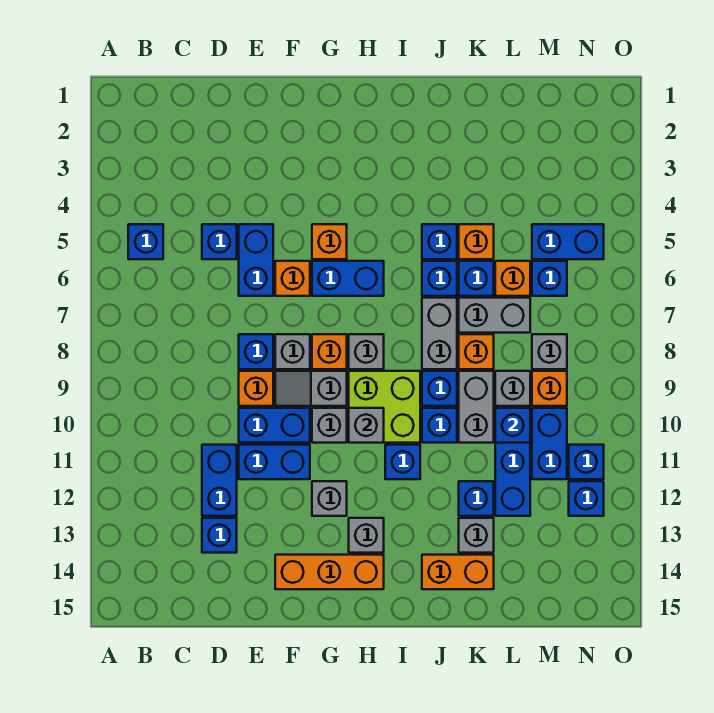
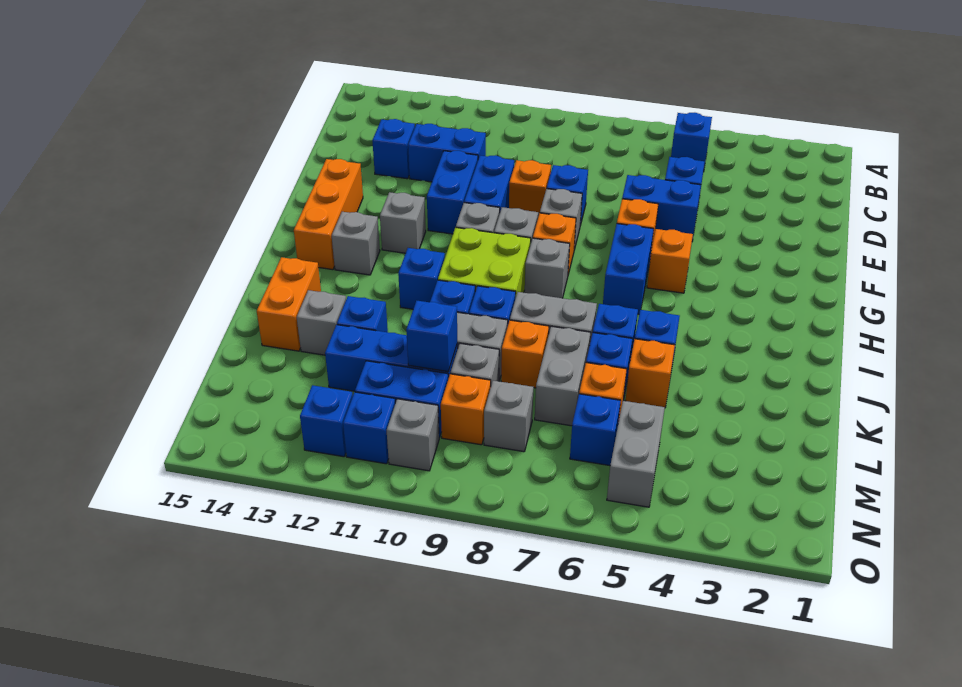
grey 1x1 brick [349,408,384,443] -> grey 1x1 brick moved to [387,399,439,471]
blue 1x2 brick [532,224,604,259] -> grey 1x2 brick [607,400,665,507]

